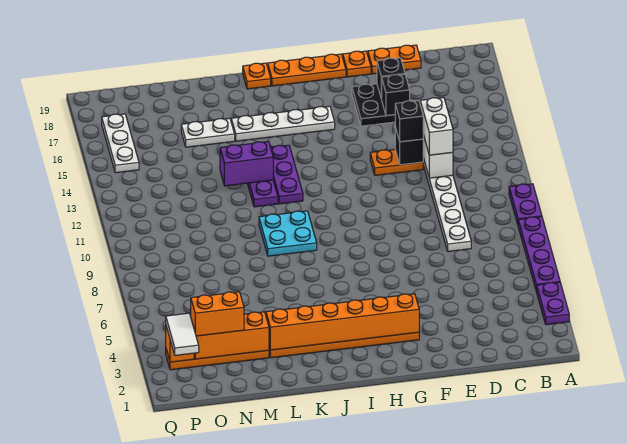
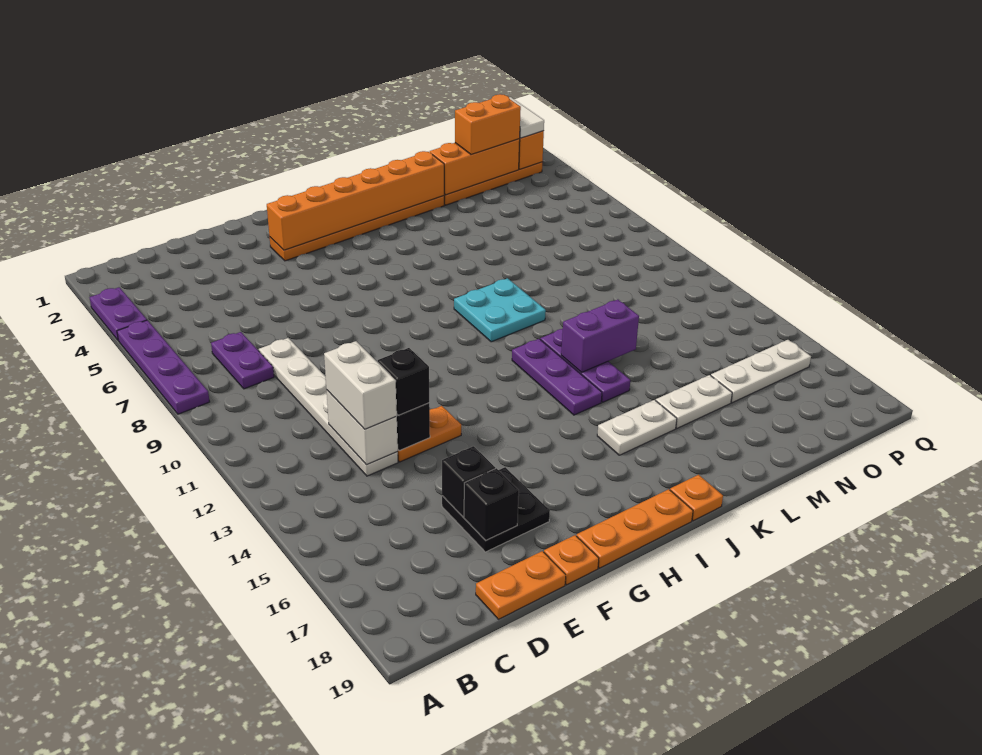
purple 1x2 plate [509,184,542,224] -> purple 1x2 plate moved to [211,332,274,389]
white 1x4 plate [231,106,335,141] -> white 1x2 plate [597,400,677,455]
white 1x3 plate [102,114,139,173] -> white 1x3 plate turned to [711,340,811,403]

